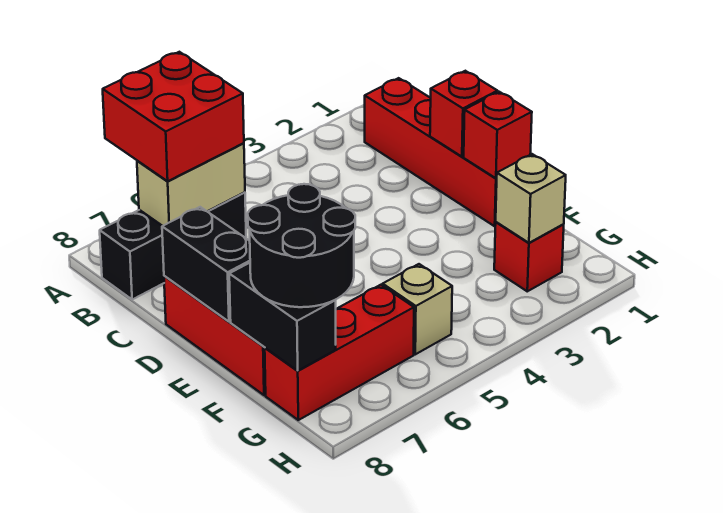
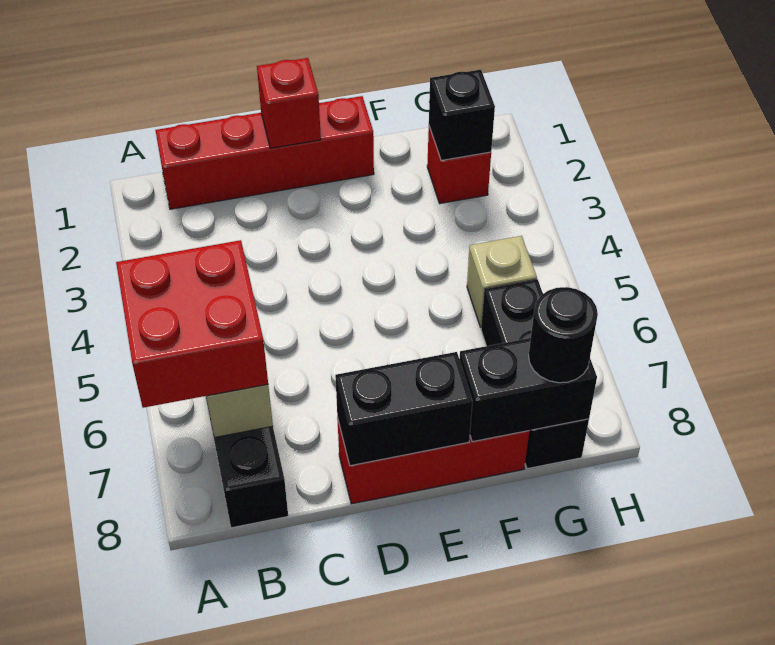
red 1x1 brick [464,92,532,178] -> none
black 2x2 round brick [248,184,355,307] -> black 1x1 round brick [529,287,598,383]
tan 1x1 brick [496,154,566,243] -> black 1x1 brick [429,70,495,160]
red 1x3 brick [265,285,414,420] -> black 1x3 brick [481,279,589,469]

